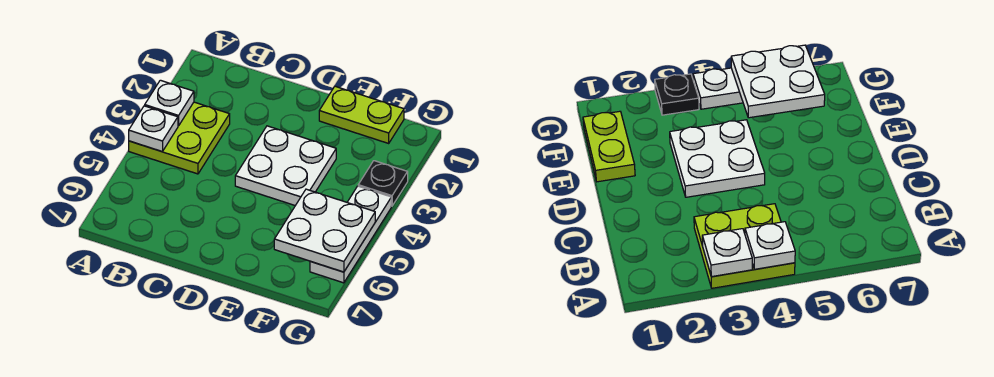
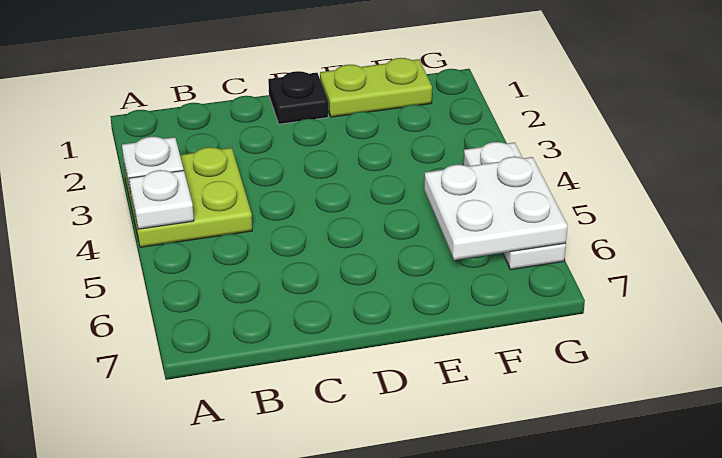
white 2x2 plate [235,126,336,206] -> none
black 1x1 plate [358,161,408,206] -> black 1x1 plate moved to [268,71,328,124]

